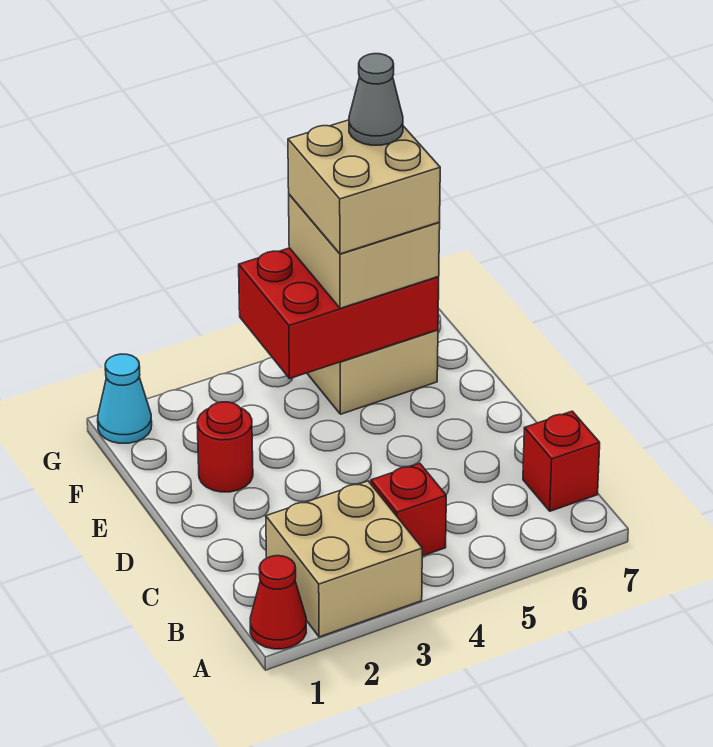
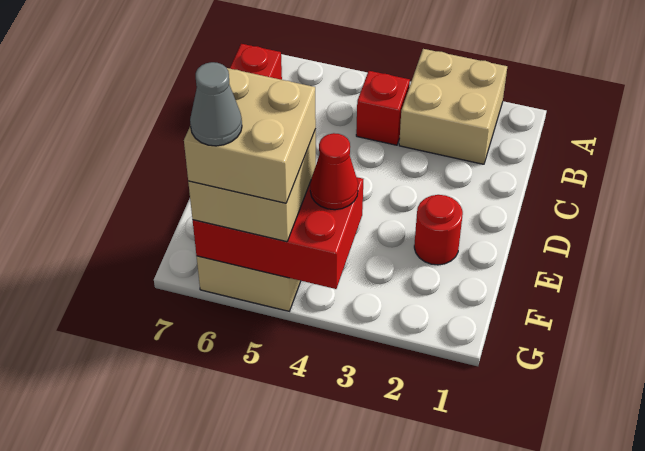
red 1x1 cone [250,556,306,649] -> red 1x1 cone moved to [310,133,358,210]
cyan 1x1 cone [98,354,152,443] -> none

